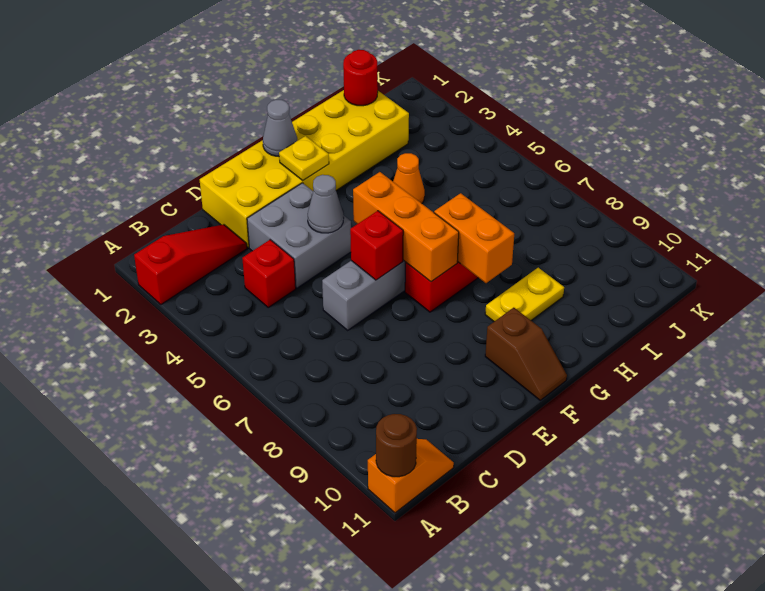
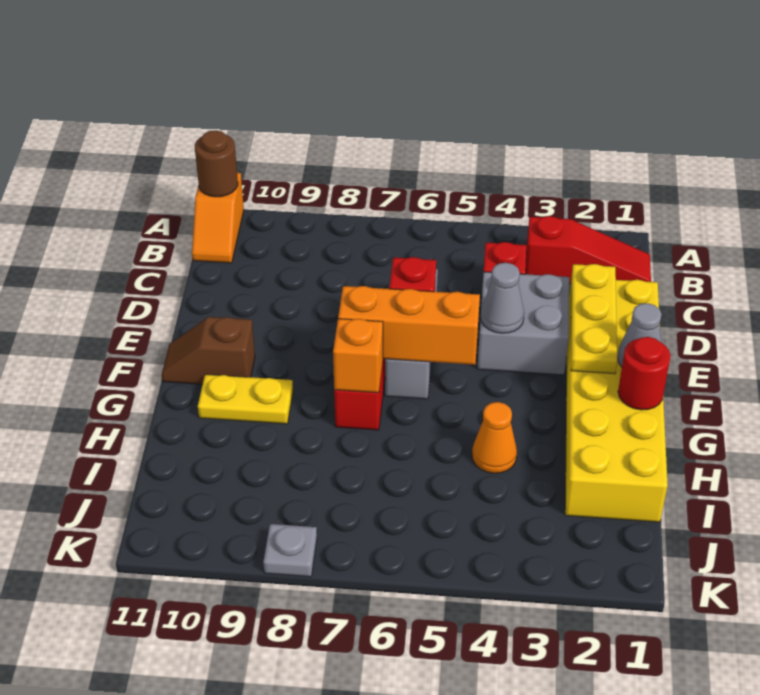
red 1x3 slope [134,225,247,304] -> red 1x3 slope turned to [525,216,651,284]
yellow 1x1 plate [279,136,329,180] -> yellow 1x3 plate [571,264,617,374]
orange 1x2 brick [434,193,514,283] -> orange 1x1 brick [333,319,383,393]
yellow 1x2 plate [485,268,564,321] -> yellow 1x2 plate turned to [198,374,293,424]
red 1x1 round brick [343,50,378,106] -> red 1x1 round brick moved to [618,337,671,410]
none -> grey 1x1 plate [263,524,317,577]

